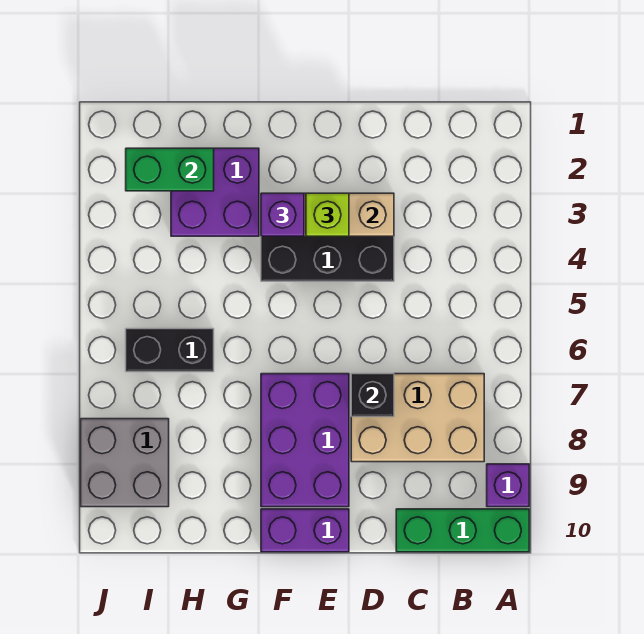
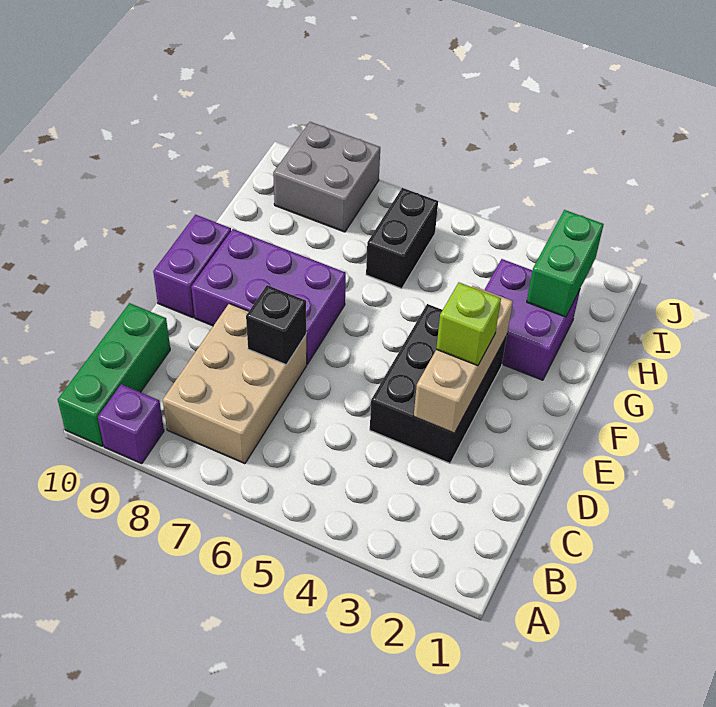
purple 1x1 brick [261,193,304,236] -> none

